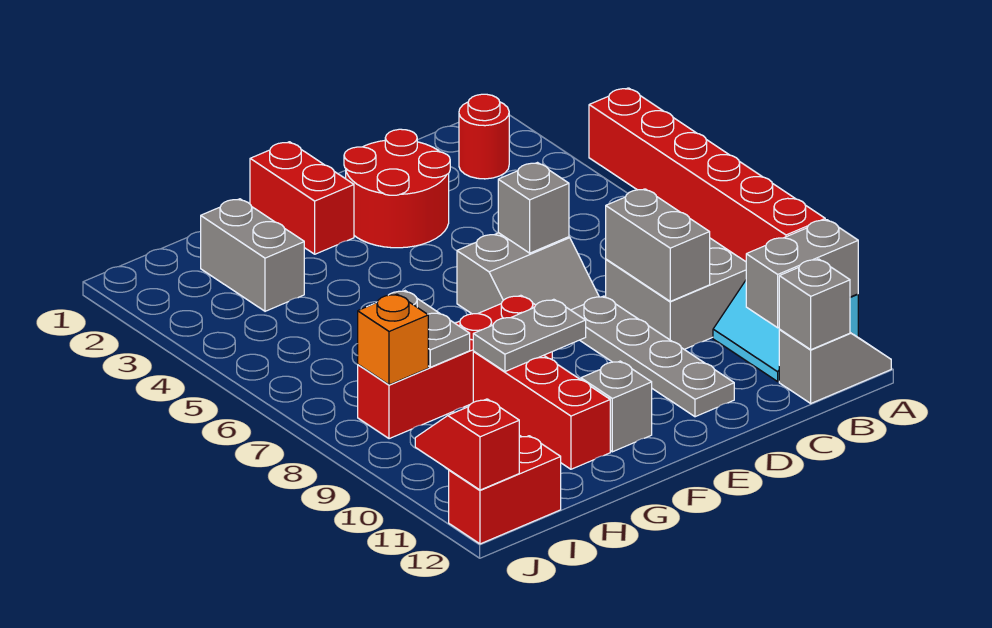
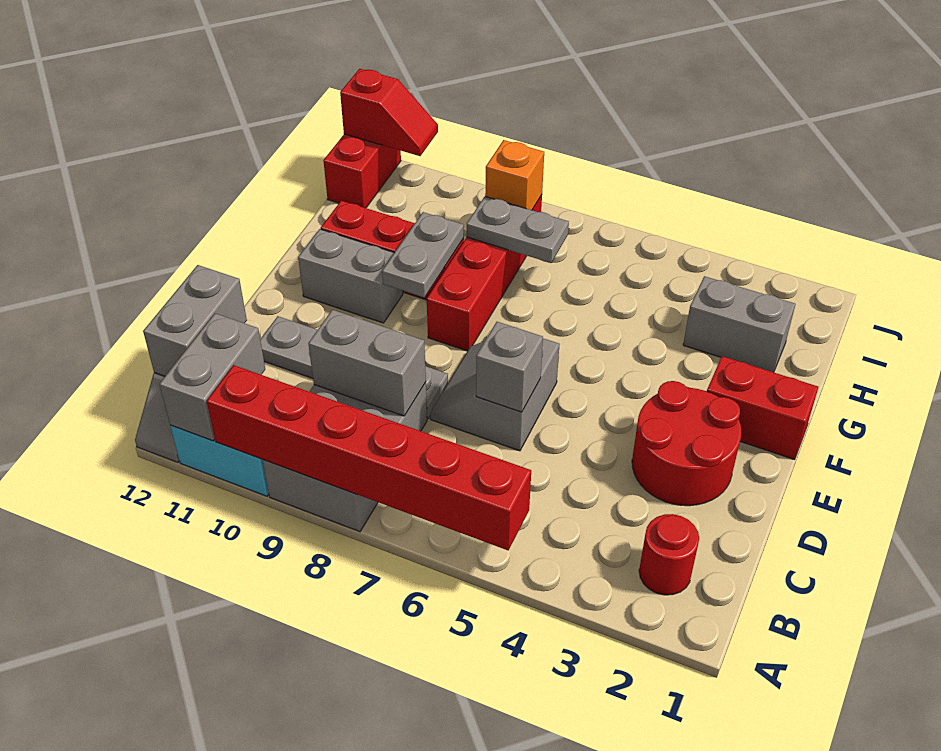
grey 1x1 brick [779,259,850,350] -> grey 1x2 brick [143,265,247,376]
grey 1x1 brick [581,361,652,452] -> grey 1x2 brick [298,229,403,323]

